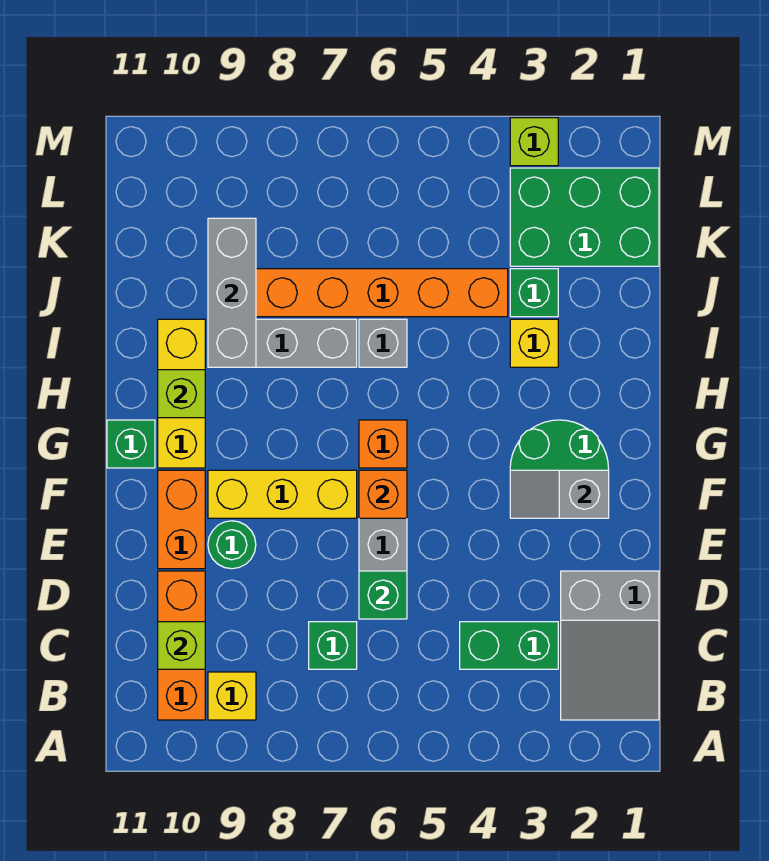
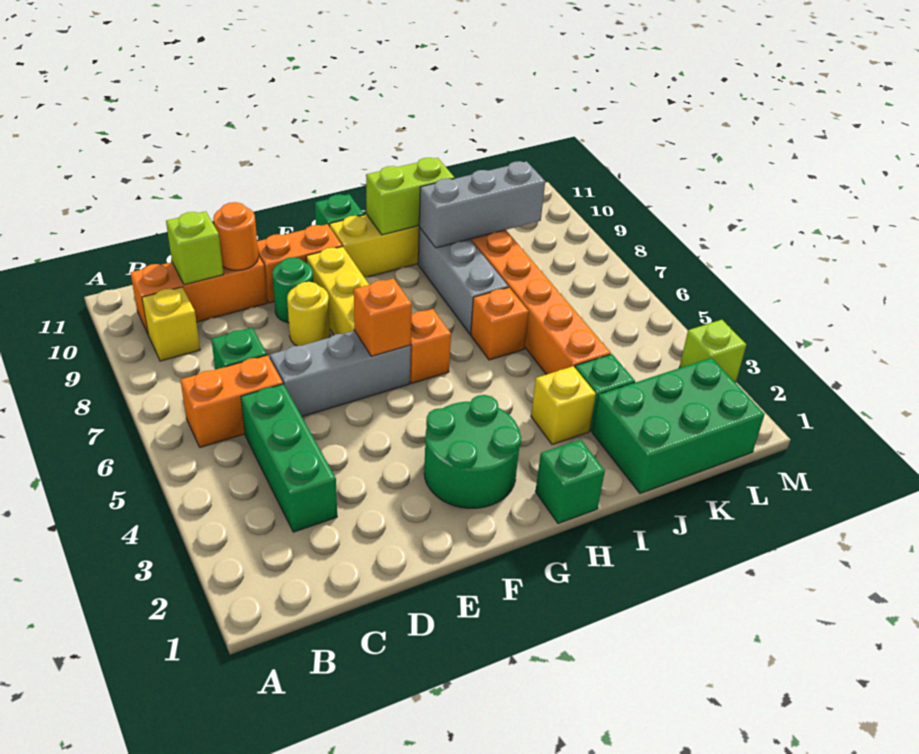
grey 2x3 slope [561,571,659,720] -> none
none -> orange 1x2 brick [180,355,283,447]
green 1x2 brick [460,622,558,669] -> green 1x3 brick [241,384,337,532]
green 1x1 brick [359,571,407,619] -> green 1x1 brick moved to [535,439,605,523]
none -> orange 1x1 round brick [213,202,258,270]
none -> yellow 1x1 round brick [287,282,330,346]
grey 1x2 slope [510,470,609,518] -> none
lime 1x1 brick [158,370,205,418] -> lime 1x2 brick [366,158,455,235]
grey 1x1 brick [359,319,407,367] -> orange 1x1 brick [471,287,529,360]
green 2x3 brick [510,168,659,266] -> green 2x3 brick turned to [592,358,765,493]

